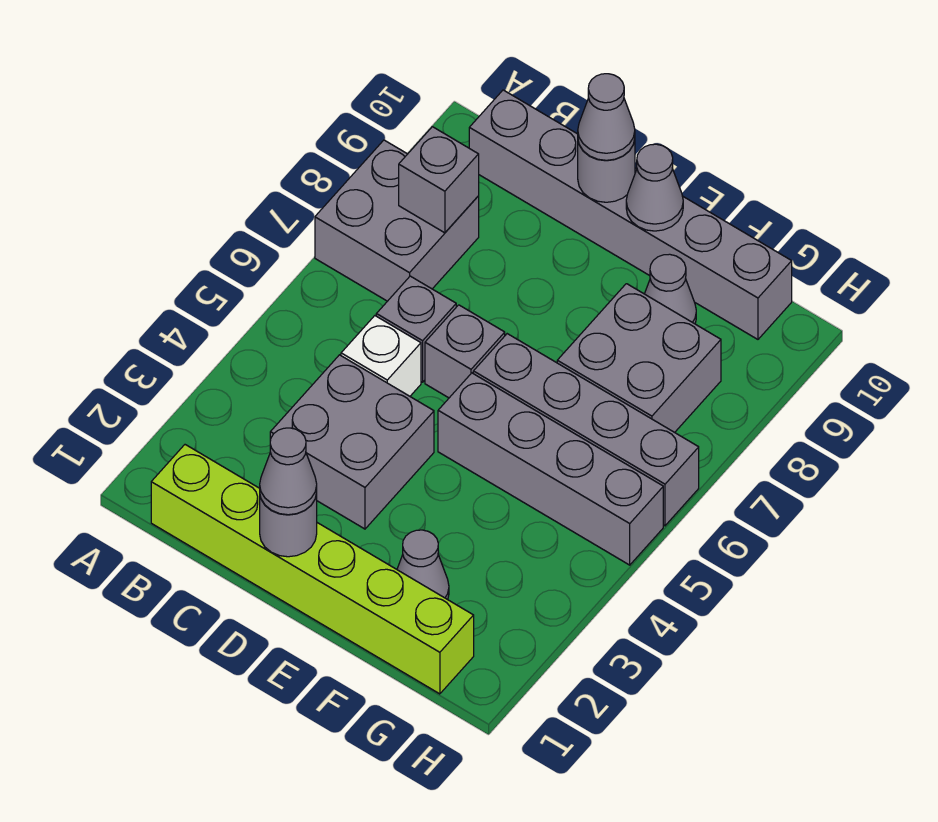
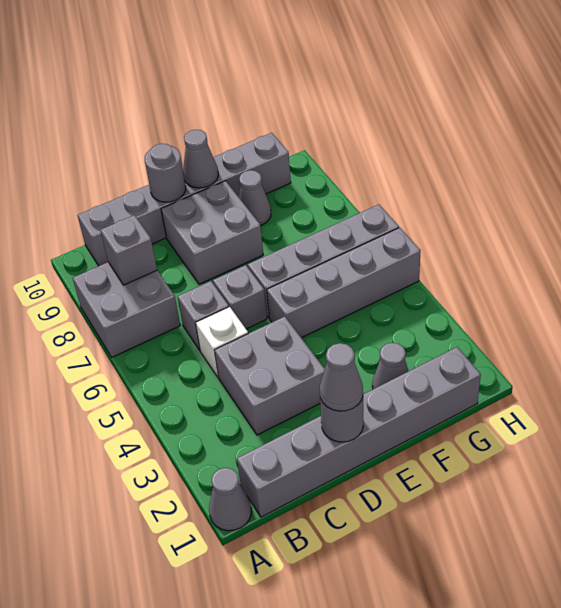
lime 1x6 brick [151,445,474,694] -> grey 1x6 brick [237,347,481,517]
grey 1x1 cone [578,74,635,160] -> grey 1x1 cone moved to [209,468,251,531]
grey 2x2 brick [557,284,721,432] -> grey 2x2 brick moved to [161,181,263,284]

